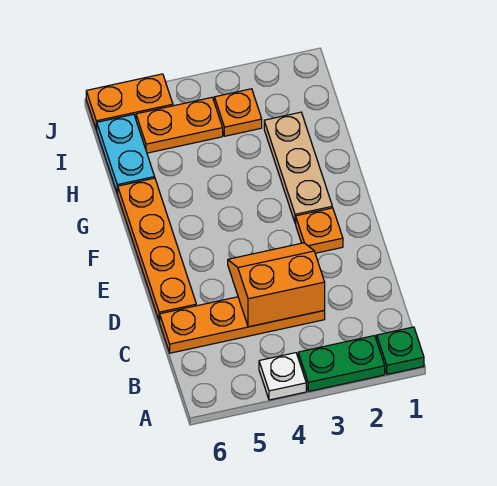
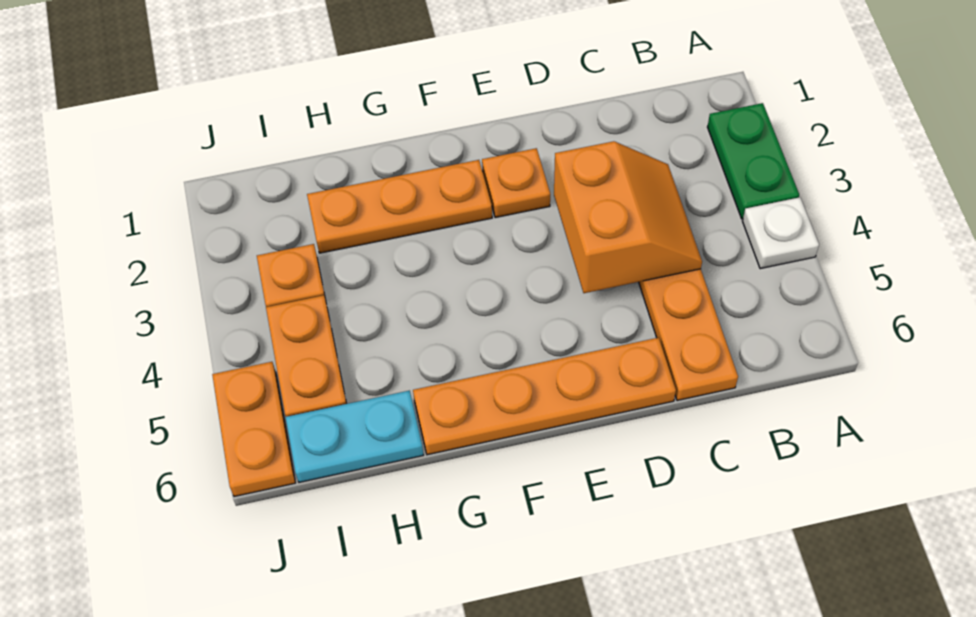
green 1x1 plate [377,327,424,374] -> none
orange 2x2 slope [228,243,325,327] -> orange 2x2 slope turned to [554,141,702,293]
tan 1x3 plate [264,112,332,223] -> orange 1x3 plate [307,160,492,253]

